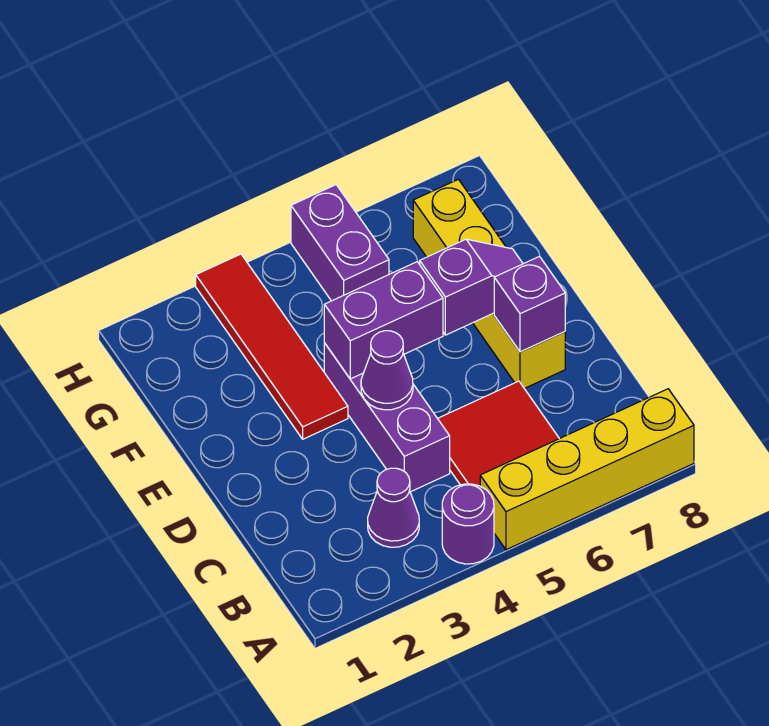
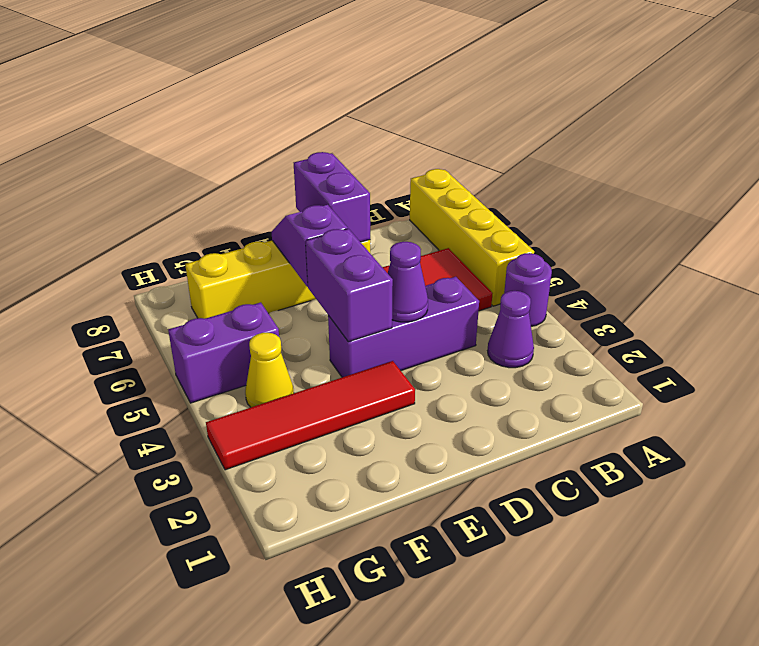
purple 1x1 brick [494,256,565,352] -> purple 1x2 brick [294,152,370,242]
none -> yellow 1x1 cone [245,333,294,407]

